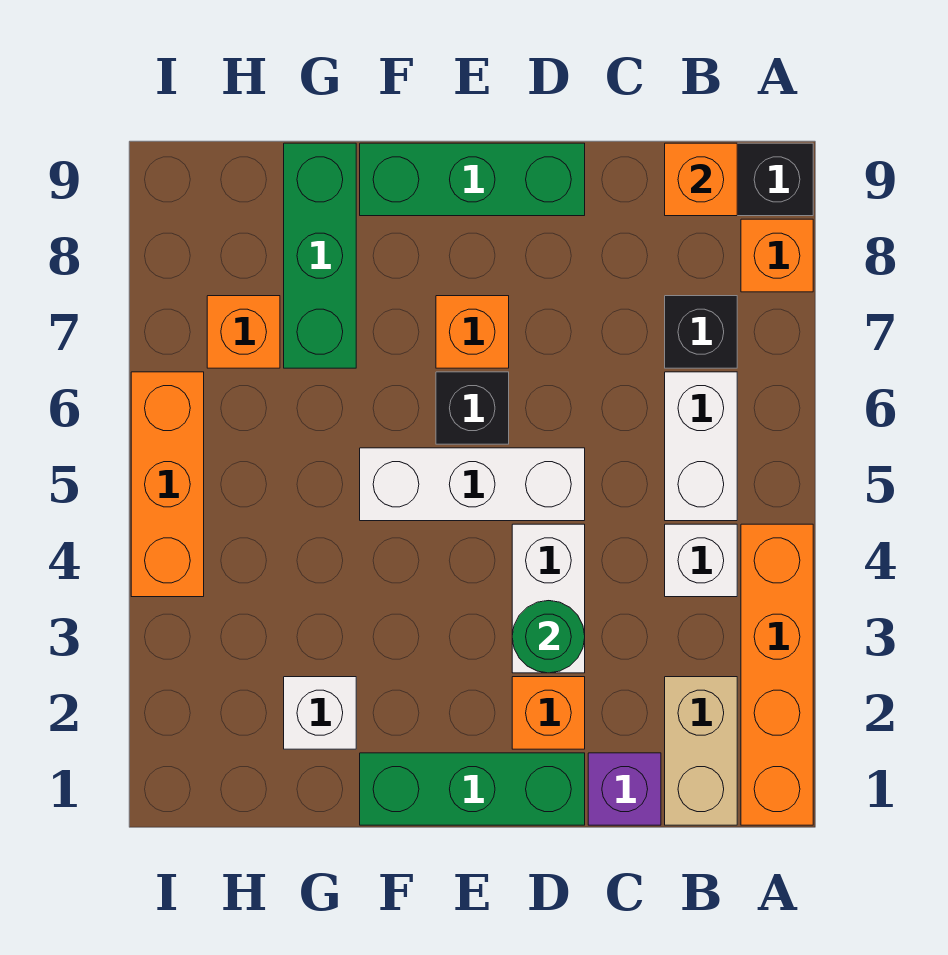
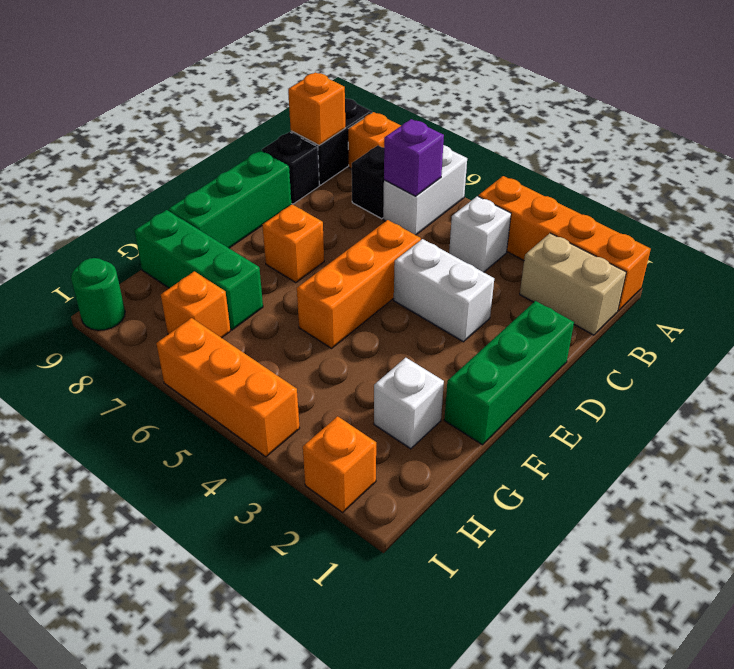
white 1x2 brick [665,372,737,521] -> white 1x2 brick turned to [383,145,467,235]
purple 1x1 brick [588,753,661,825] -> purple 1x1 brick moved to [384,119,444,196]
orange 1x1 brick [512,677,585,749] -> orange 1x1 brick moved to [303,416,376,513]
green 1x1 round brick [512,601,585,673] -> green 1x1 round brick moved to [71,258,125,330]
white 1x3 brick [360,448,585,521] -> orange 1x3 brick [297,220,421,348]
black 1x1 brick [436,372,509,444] -> black 1x1 brick moved to [262,132,319,204]

